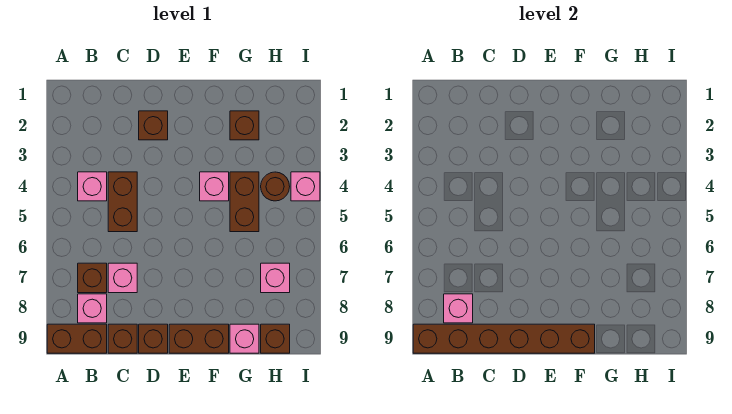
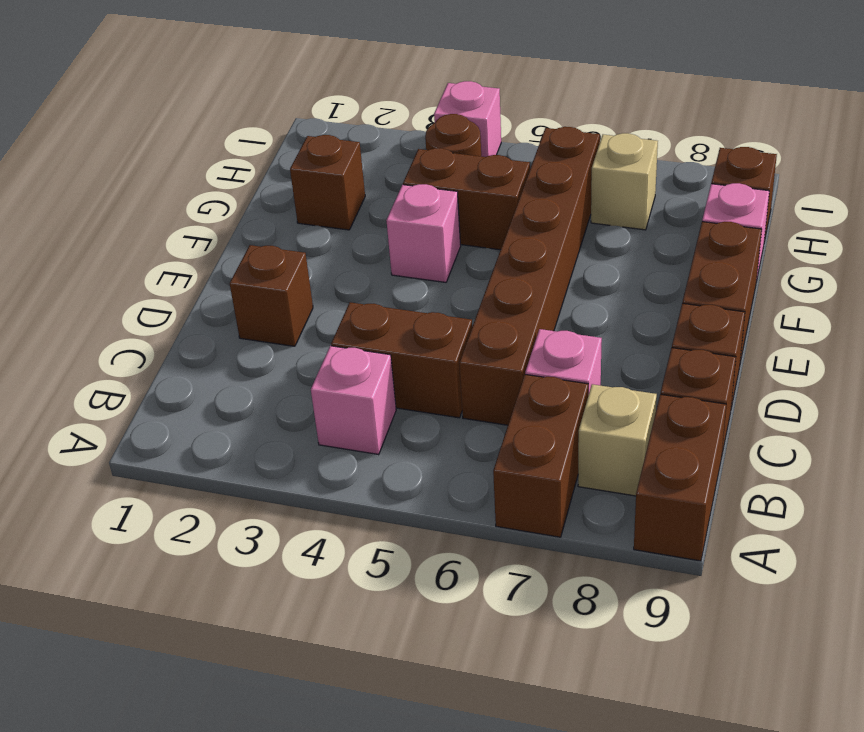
brown 1x6 brick [413,324,595,353] -> brown 1x6 brick moved to [459,127,600,425]
brown 1x1 brick [78,263,107,293] -> brown 1x2 brick [493,375,588,537]
pink 1x1 brick [78,294,107,323] -> tan 1x1 brick [578,384,657,496]
pink 1x1 brick [444,294,473,323] -> none
pink 1x1 brick [261,263,290,293] -> tan 1x1 brick [591,133,658,230]

